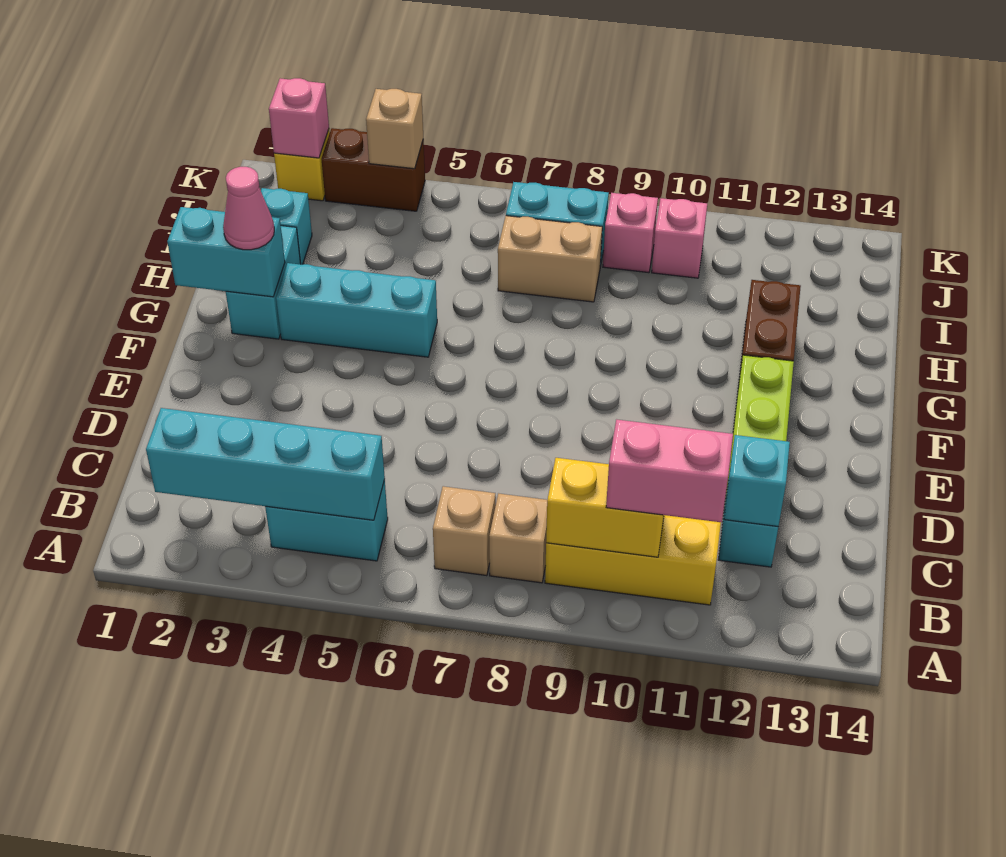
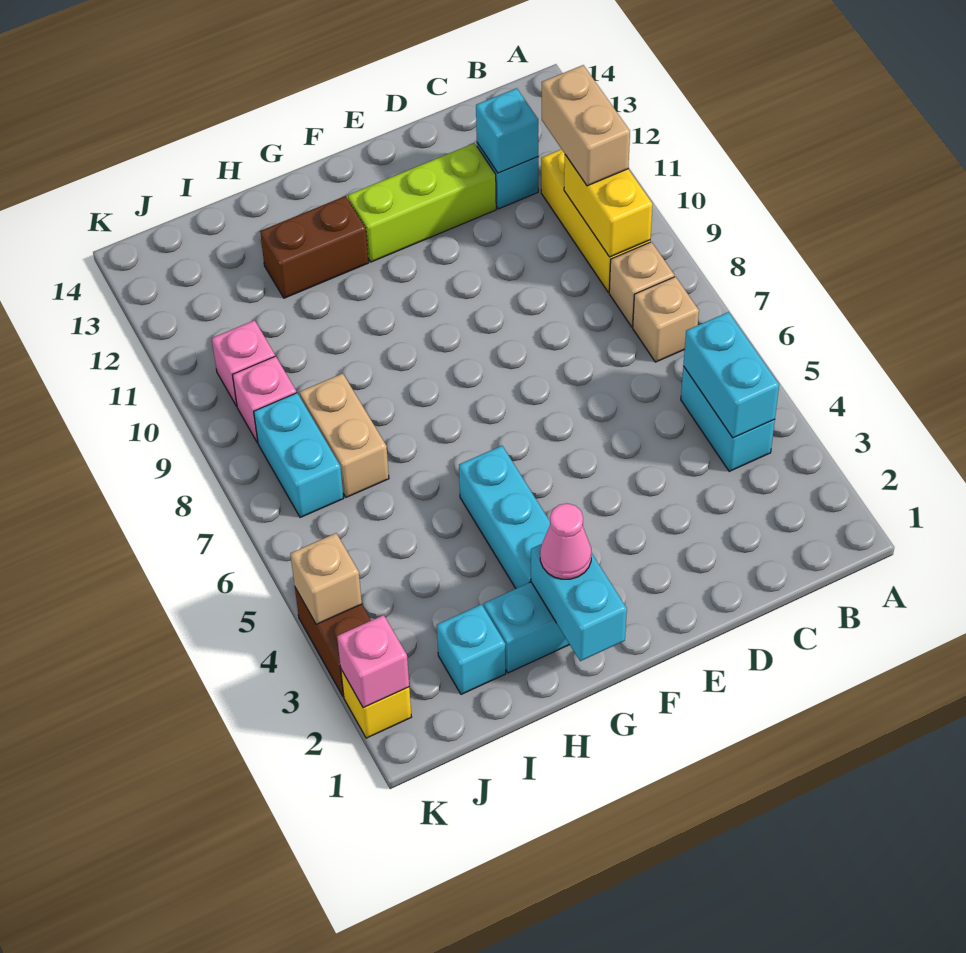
cyan 1x4 brick [146,408,385,520] -> cyan 1x2 brick [683,312,779,438]
pink 1x2 brick [606,419,733,522] -> tan 1x2 brick [542,65,630,186]

